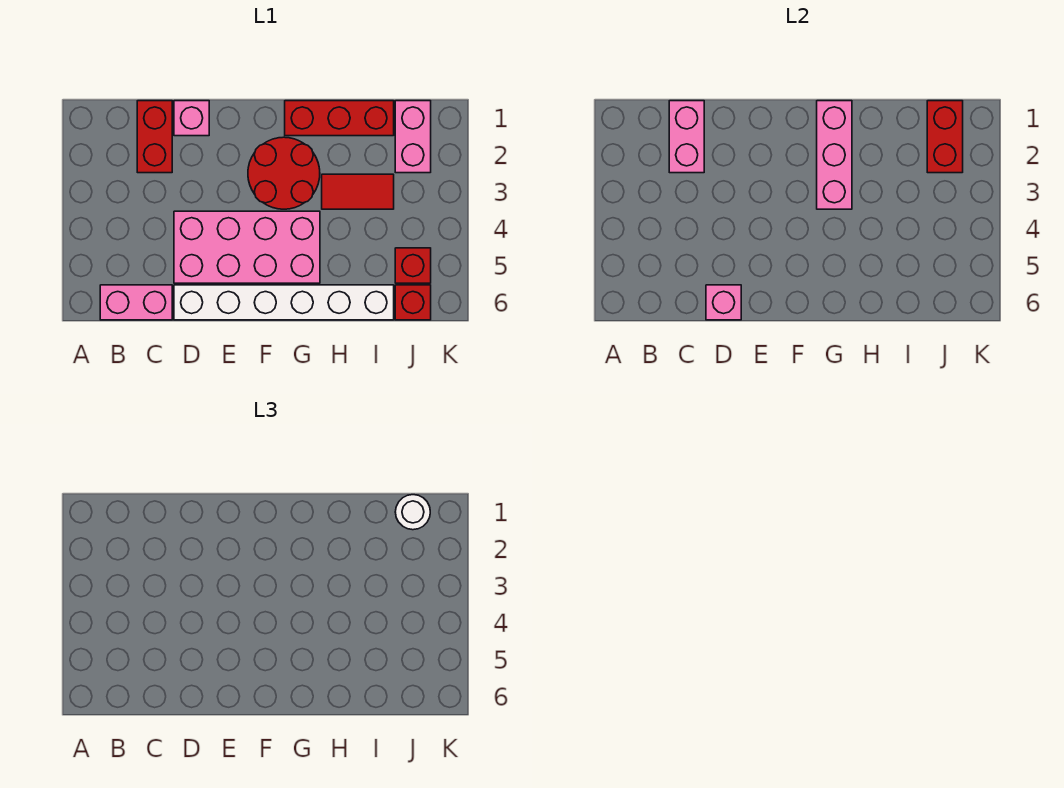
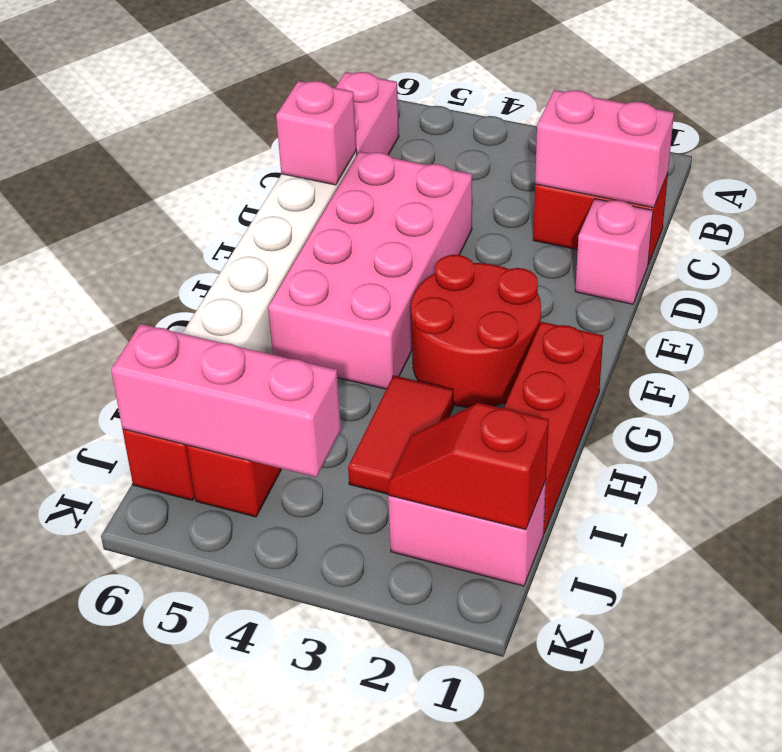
pink 1x3 brick [817,101,852,209] -> pink 1x3 brick moved to [111,324,341,477]
red 1x2 brick [927,101,963,173] -> red 1x2 slope [388,403,549,530]
white 1x1 round brick [395,495,430,530] -> none

